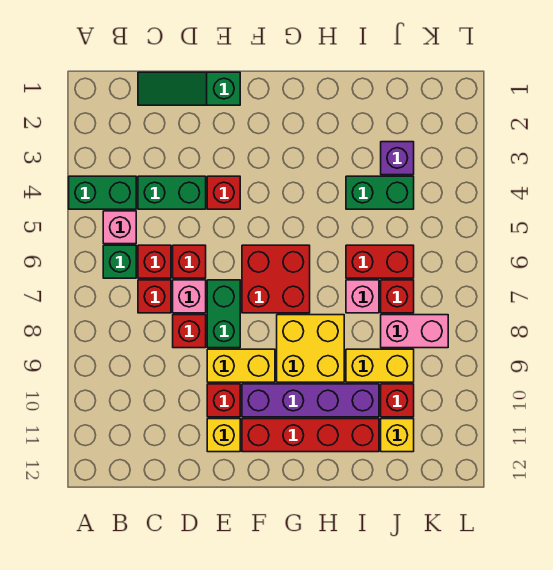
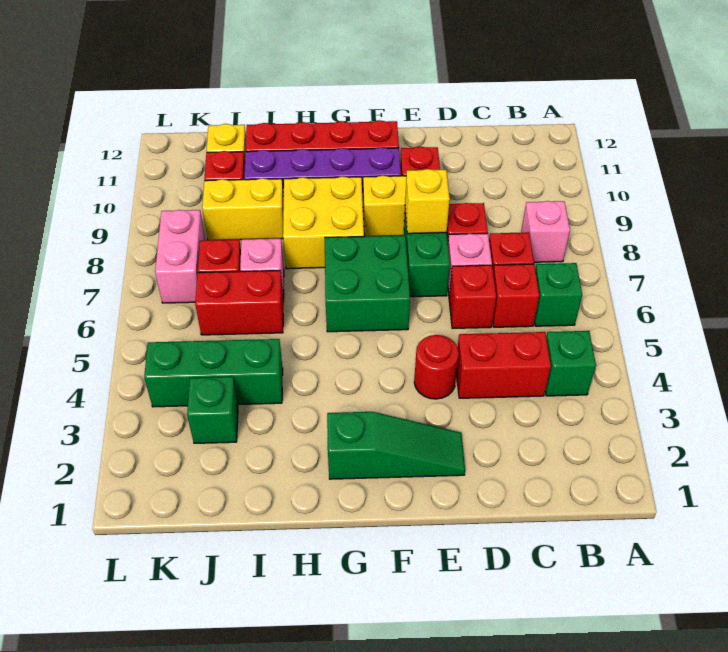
green 1x2 brick [69,176,136,209] -> green 1x1 brick [545,331,596,396]
pink 1x1 brick [103,211,136,244] -> pink 1x1 brick moved to [521,201,570,262]
green 1x3 slope [138,72,240,105] -> green 1x3 slope moved to [327,412,465,479]
green 1x2 brick [138,176,206,209] -> red 1x2 brick [456,332,551,398]
red 1x1 brick [207,176,240,209] -> red 1x1 round brick [414,335,459,399]
yellow 1x1 brick [207,419,240,452] -> yellow 1x1 brick moved to [405,169,450,234]
red 2x2 brick [242,245,310,313] -> green 2x2 brick [325,236,410,332]
green 1x2 brick [346,176,414,209] -> green 1x3 brick [144,339,283,407]
purple 1x1 brick [381,142,414,175] -> green 1x1 brick [187,377,238,443]
pink 1x2 brick [381,315,448,348] -> pink 1x2 brick turned to [155,210,205,303]

